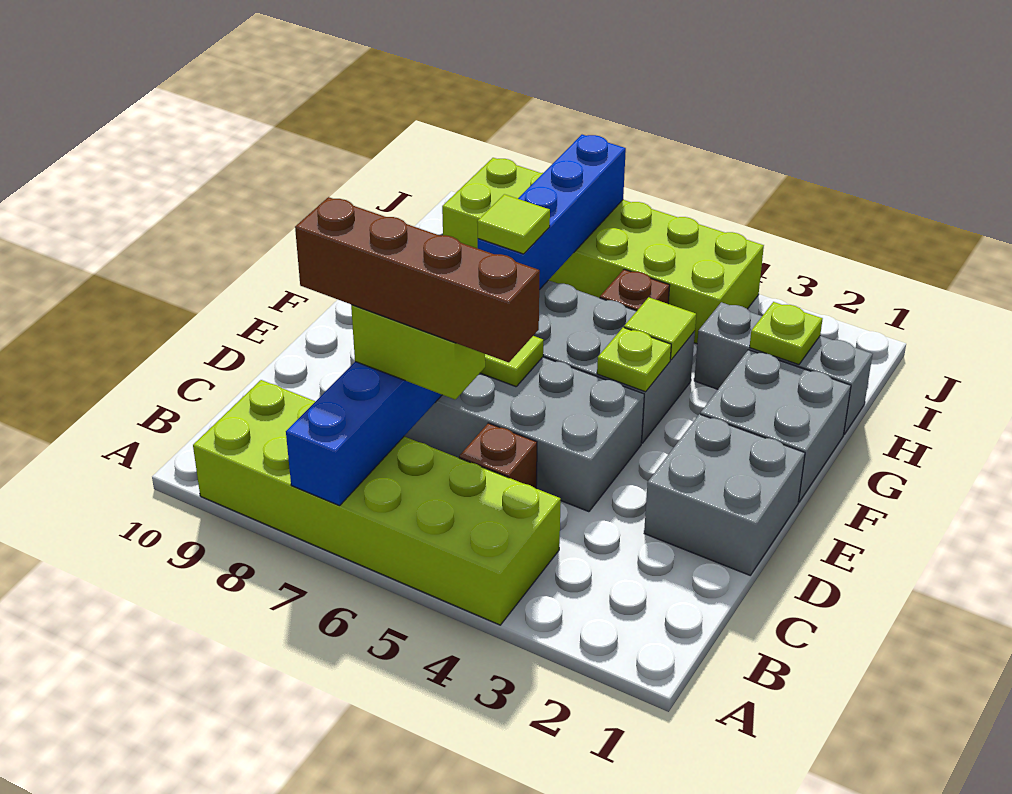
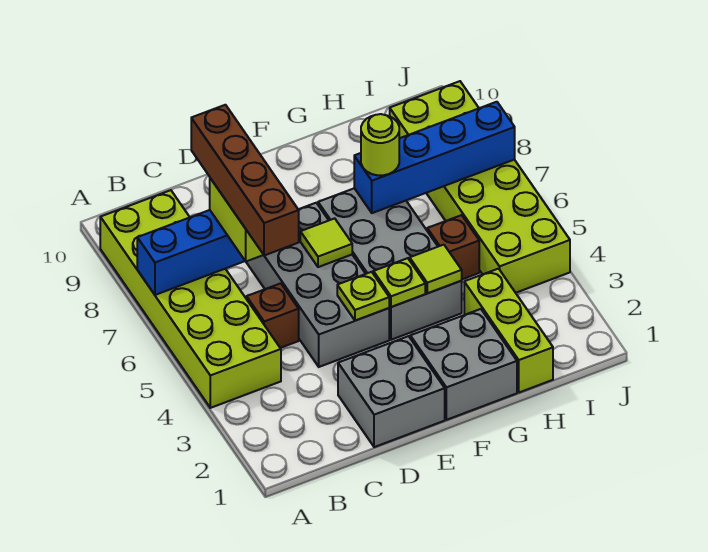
lime 1x1 tile [477,194,550,254] -> lime 1x1 round brick [361,114,399,175]
grey 1x3 brick [694,302,873,434] -> lime 1x3 brick [464,269,553,392]
lime 1x1 plate [750,302,823,365] -> lime 1x1 plate moved to [337,272,389,321]

